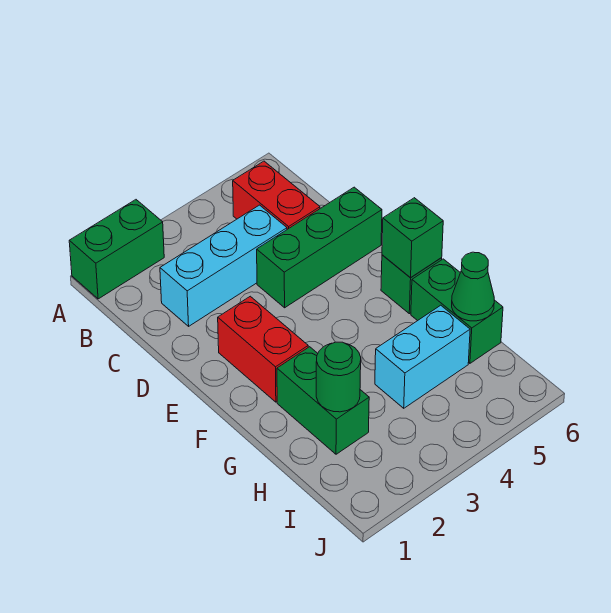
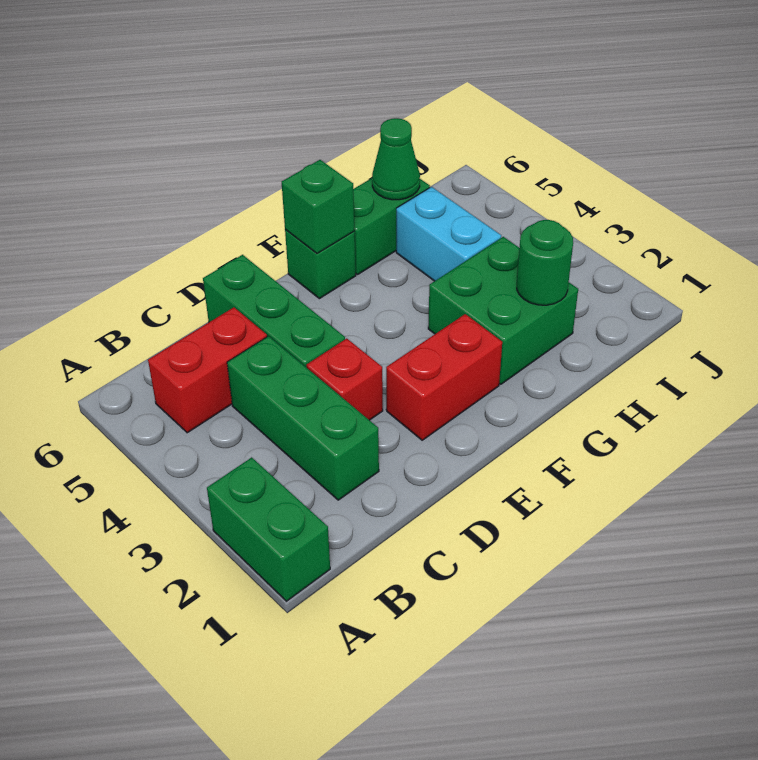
cyan 1x3 brick [160,205,287,326] -> green 1x3 brick [227,336,379,500]
none -> red 1x1 brick [306,338,383,420]
green 1x2 brick [277,347,369,454] -> green 2x2 brick [428,237,578,384]

